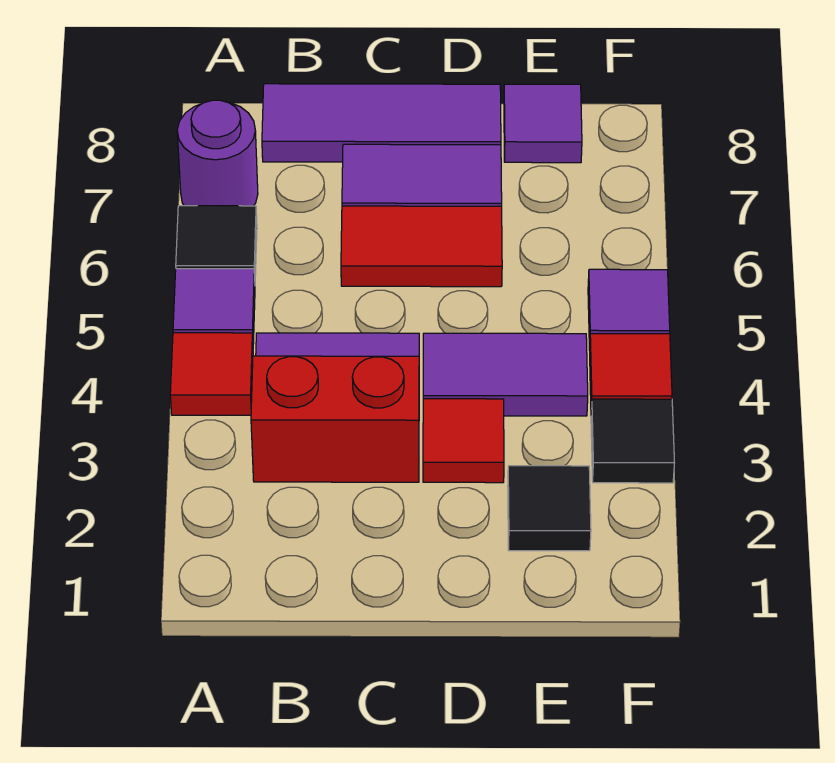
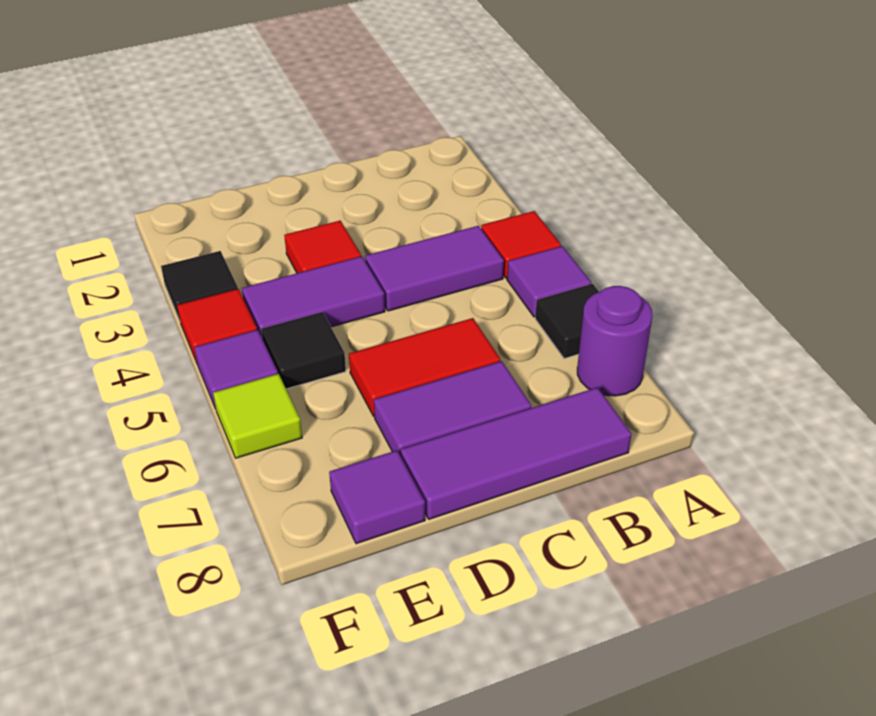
red 1x2 brick [251,356,419,482] -> none
black 1x1 tile [508,466,591,551] -> black 1x1 tile moved to [261,312,346,389]
none -> lime 1x1 tile [213,374,302,458]

